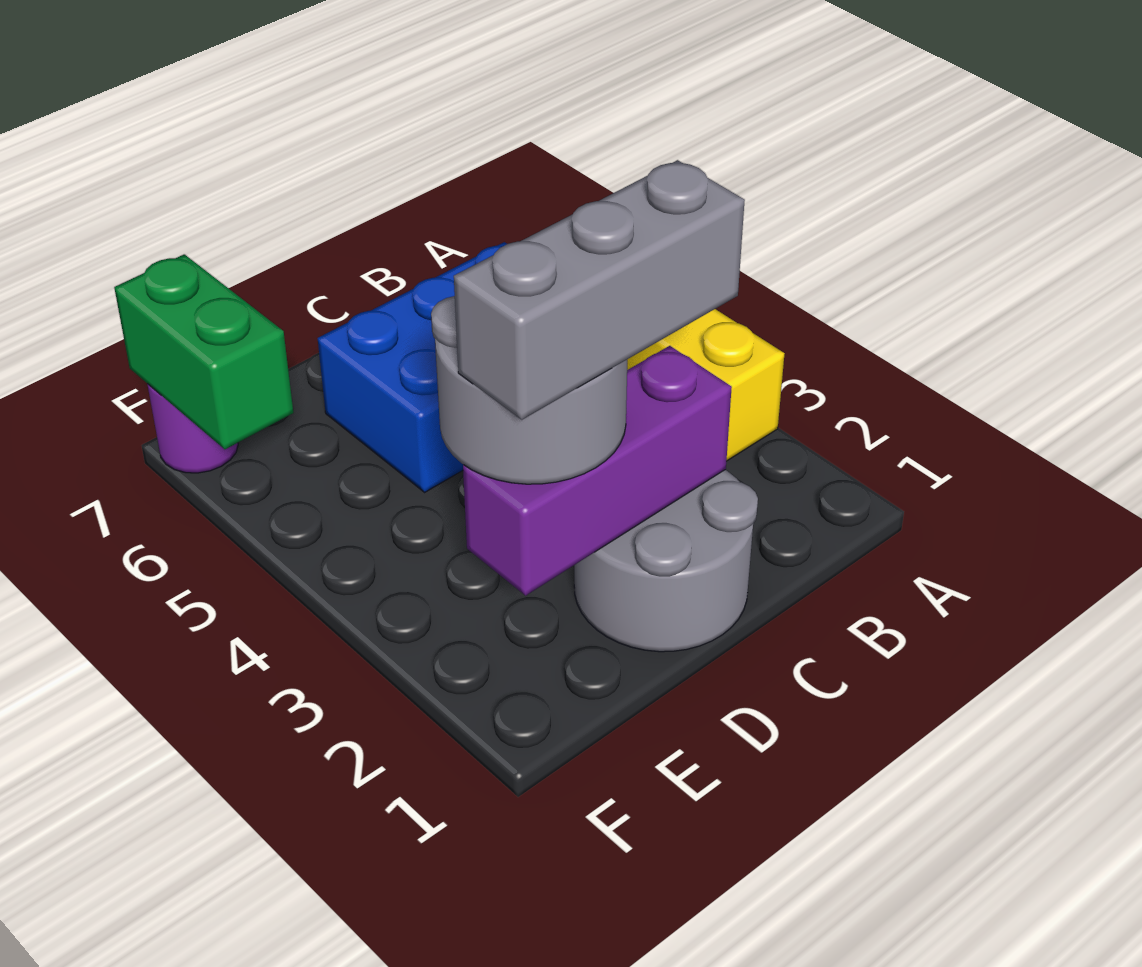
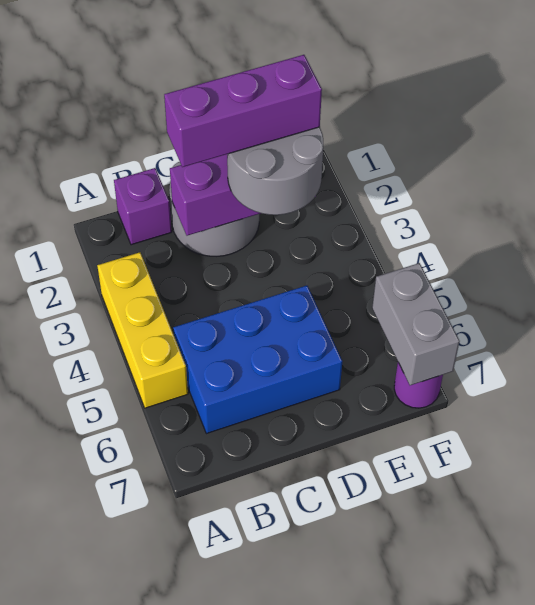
none -> purple 1x1 brick [114,168,172,245]
grey 1x3 brick [454,160,745,420] -> purple 1x3 brick [164,55,322,167]
green 1x2 brick [114,254,293,449] -> grey 1x2 brick [372,263,460,385]

